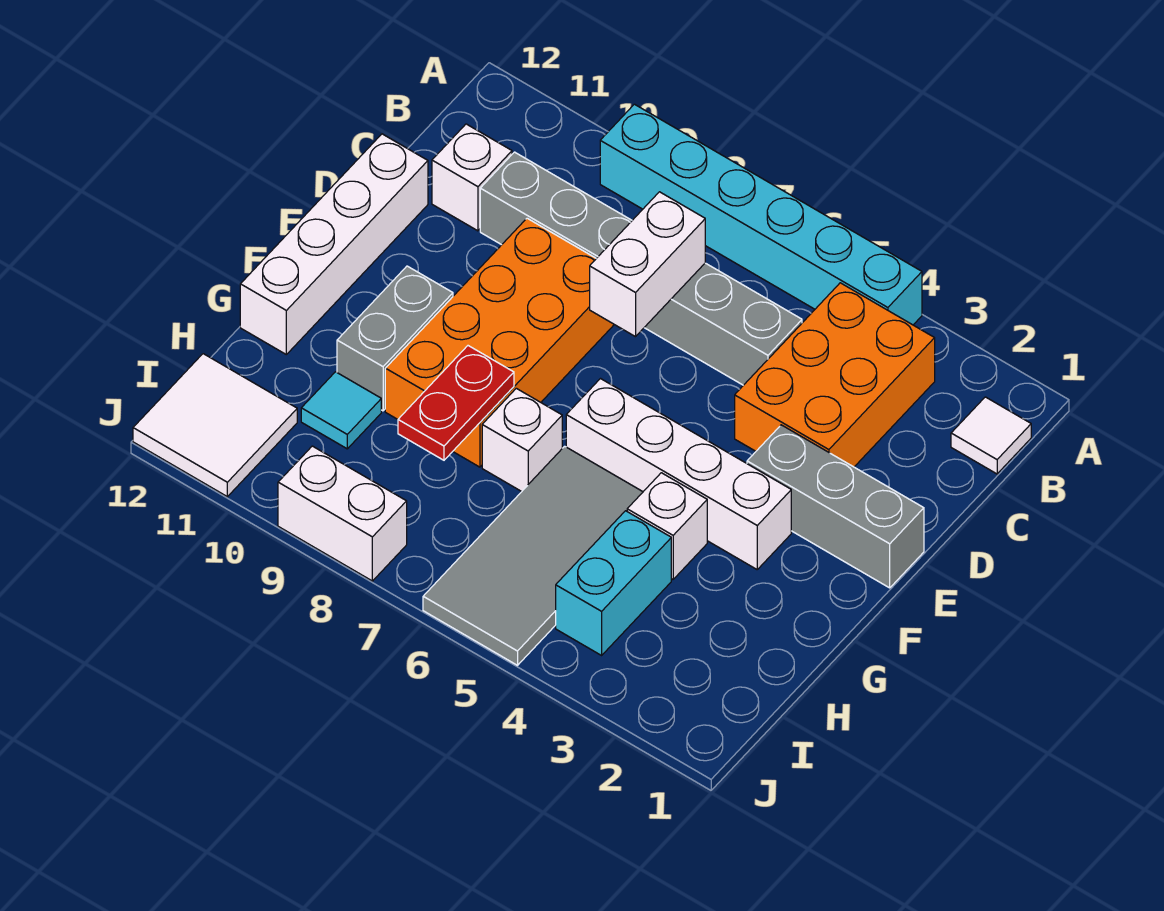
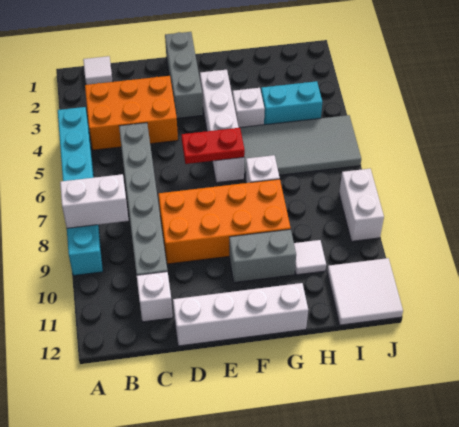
white 1x2 brick [590,192,705,337] -> white 1x2 brick moved to [60,174,129,228]
red 1x2 plate [398,346,514,460] -> red 1x2 plate moved to [182,128,245,164]
cyan 1x1 tile [301,372,381,449] -> white 1x1 tile [294,240,326,275]

